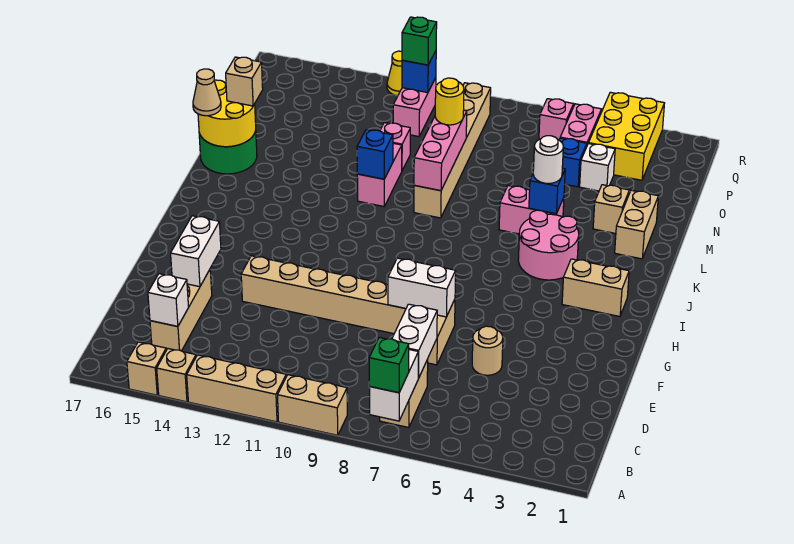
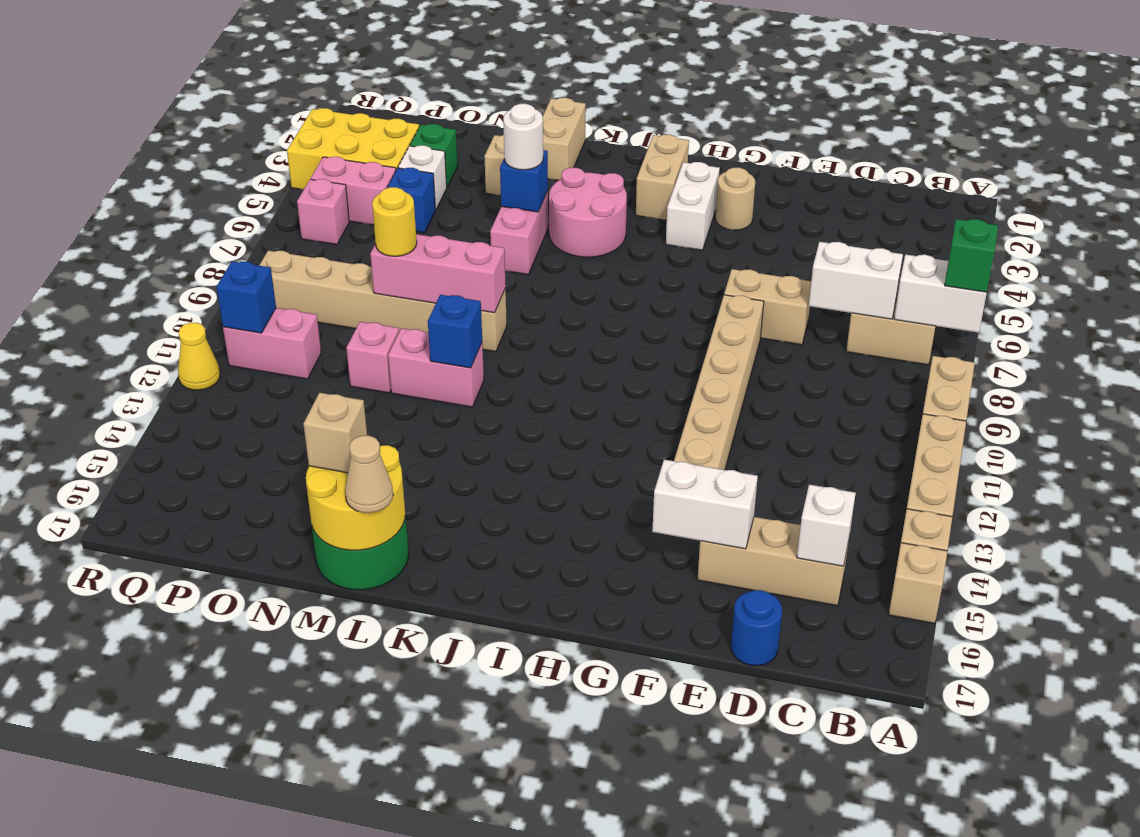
none -> blue 1x1 round brick [731,590,782,666]
tan 1x1 round brick [472,326,503,375] -> tan 1x1 round brick moved to [715,168,755,230]
white 1x2 brick [388,258,456,317] -> white 1x2 brick moved to [666,162,720,250]
tan 1x2 brick [615,190,658,259] -> tan 1x2 brick turned to [543,98,586,180]
green 1x1 brick [402,17,437,65] -> green 1x1 brick moved to [410,124,458,187]

